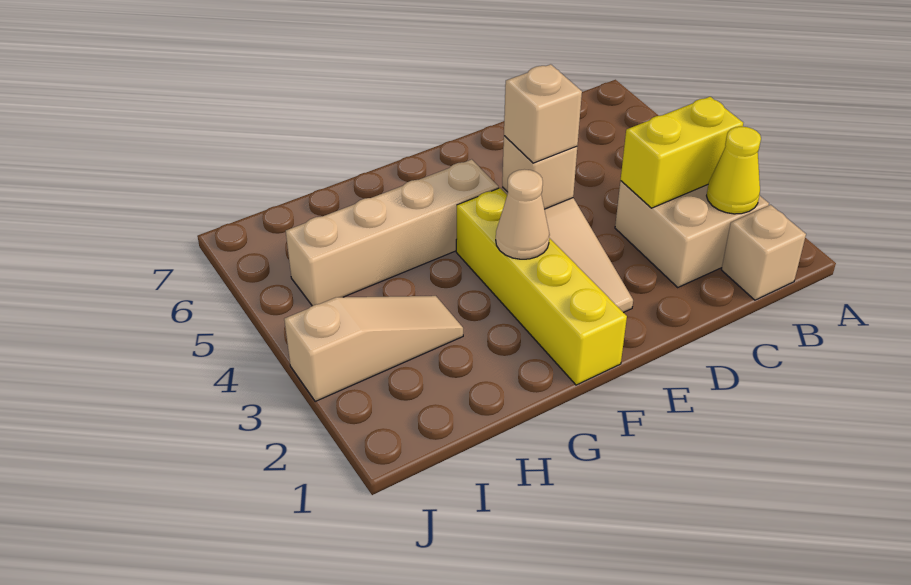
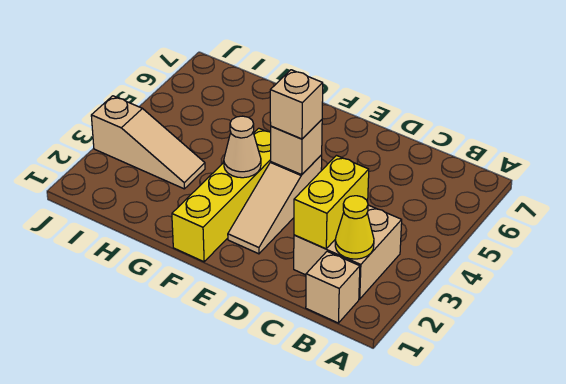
yellow 1x2 brick [621,97,743,208] -> yellow 1x2 brick turned to [294,156,369,249]
tan 1x4 brick [286,159,499,306] -> none

